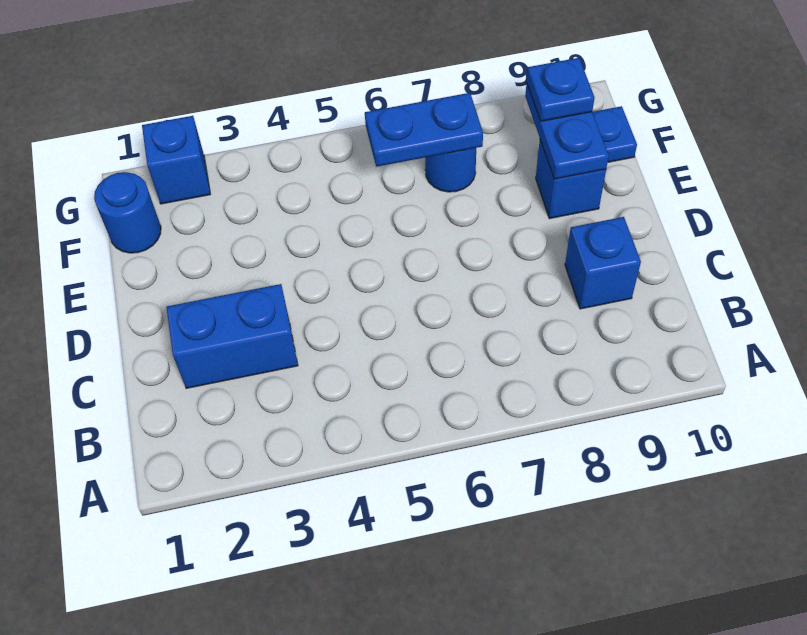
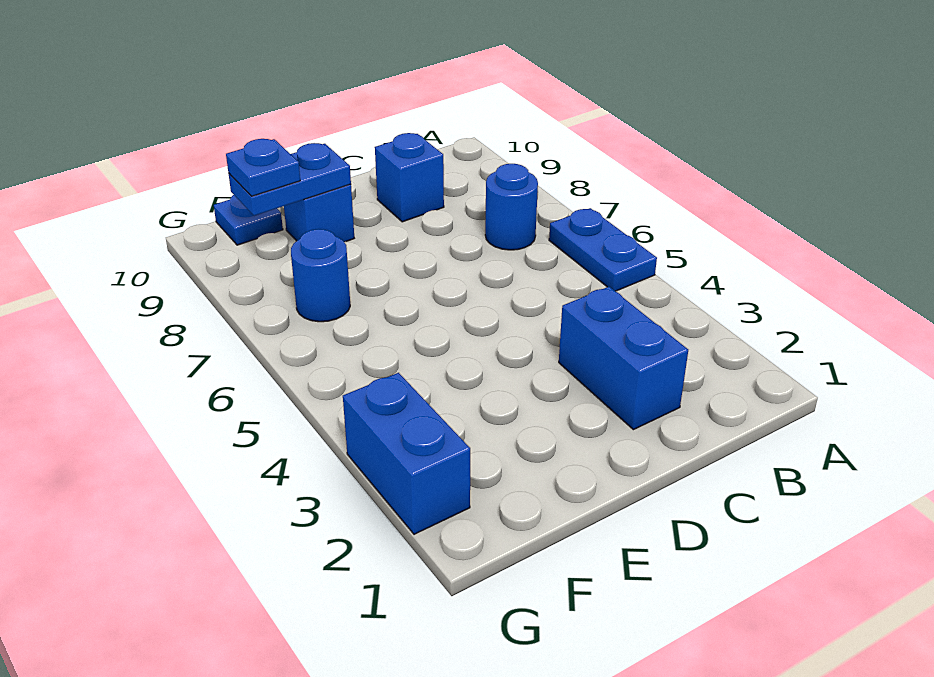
blue 1x1 round brick [94,172,161,253] -> blue 1x1 round brick moved to [485,164,538,250]
blue 1x2 plate [365,93,483,167] -> blue 1x2 plate moved to [549,208,657,291]
blue 1x1 brick [142,116,210,204] -> blue 1x2 brick [343,373,470,534]

